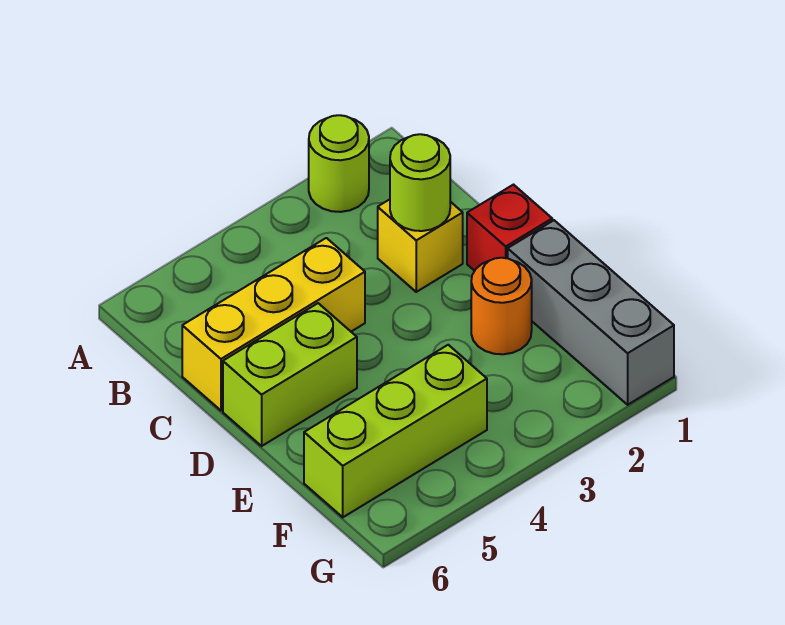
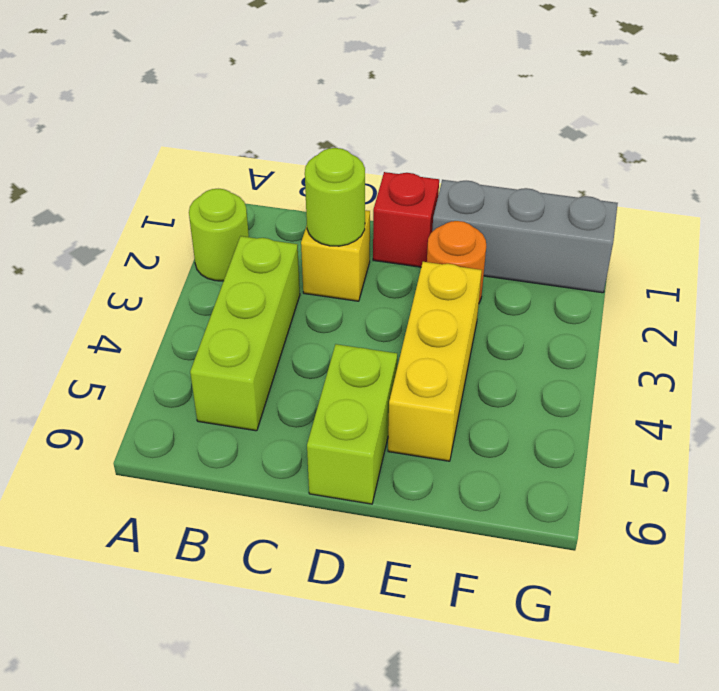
yellow 1x3 brick [182,238,365,410] -> yellow 1x3 brick moved to [388,262,482,461]
lime 1x3 brick [304,345,487,517] -> lime 1x3 brick moved to [190,236,300,431]

